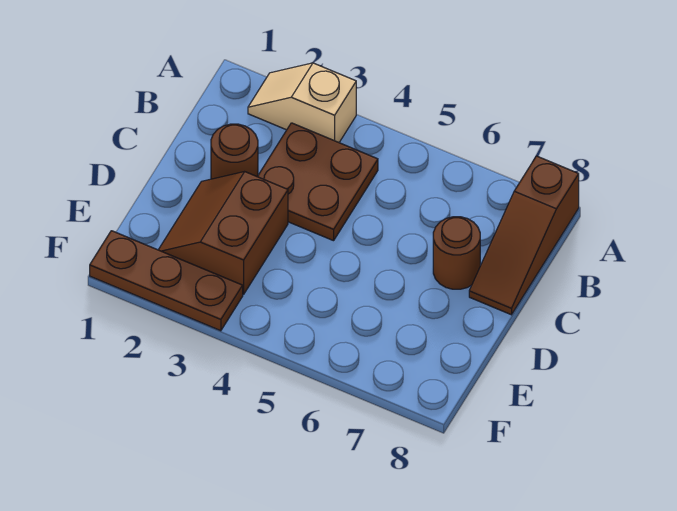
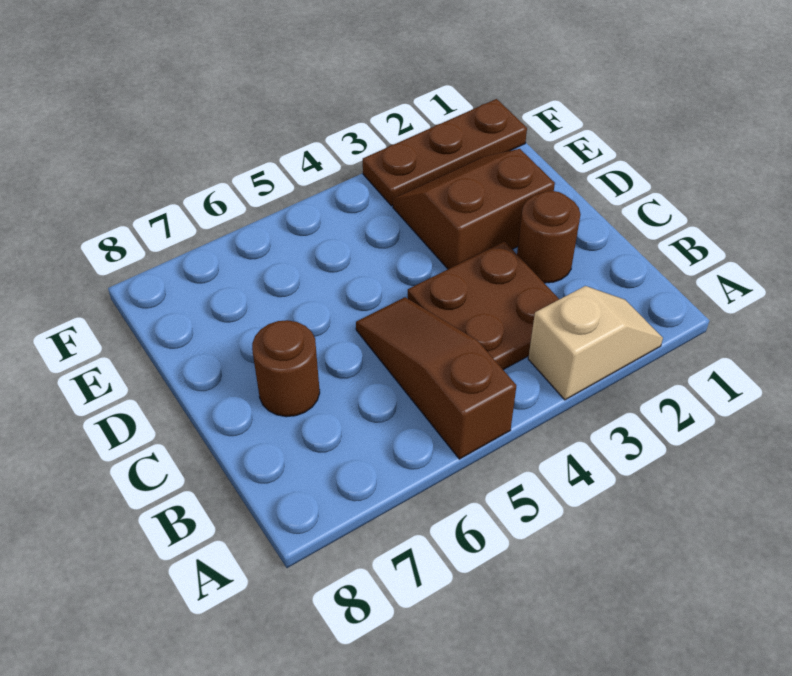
brown 1x3 slope [469,156,579,315] -> brown 1x3 slope moved to [356,297,516,459]
brown 2x2 slope [158,172,288,294] -> brown 2x2 slope turned to [393,149,555,269]

